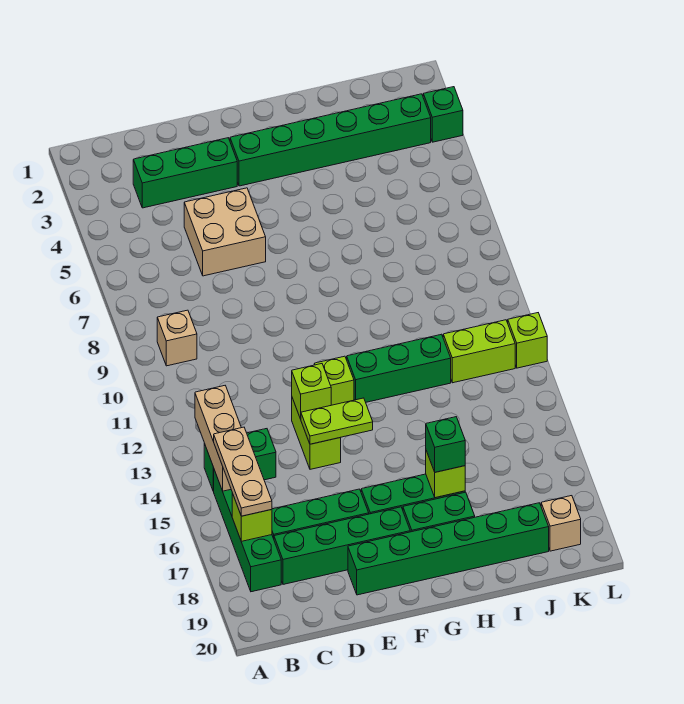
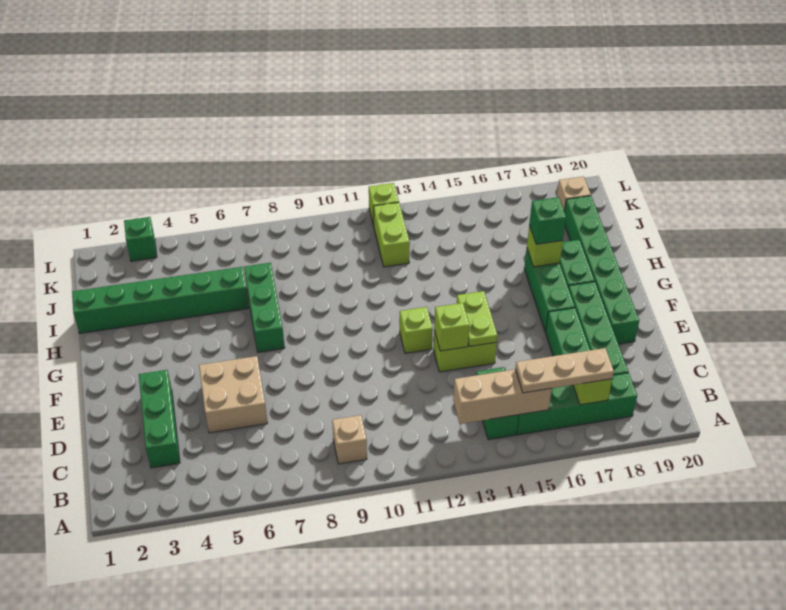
green 1x6 brick [230,94,431,186] -> green 1x6 brick turned to [72,267,249,333]
green 1x3 brick [347,334,451,402] -> green 1x3 brick moved to [244,263,285,352]

